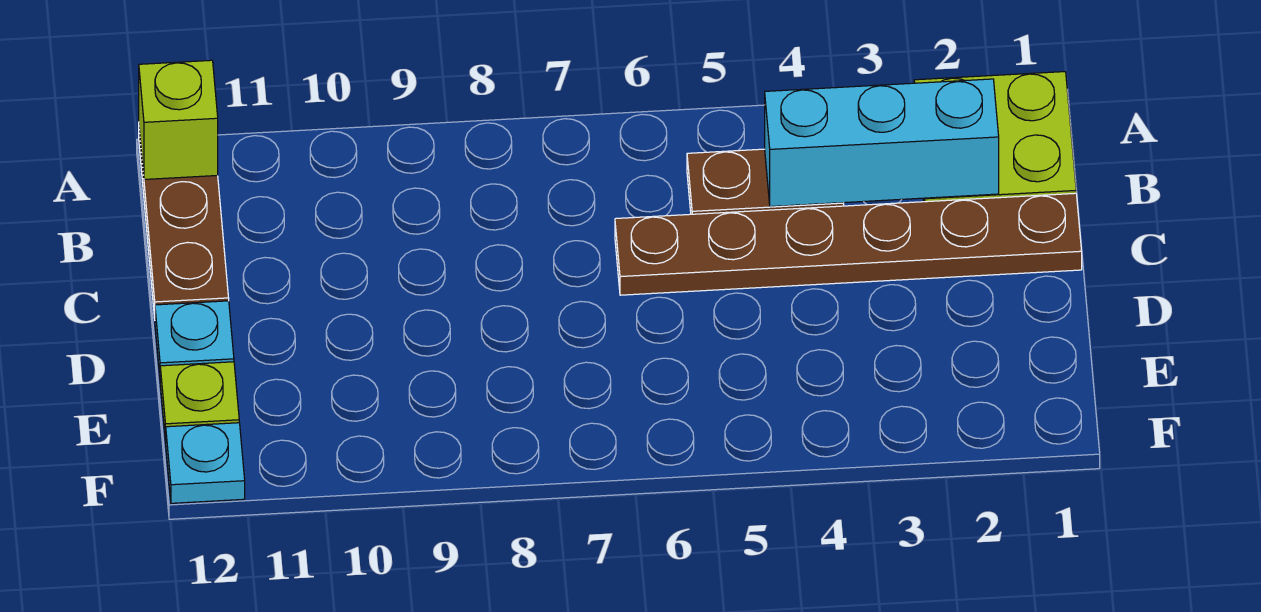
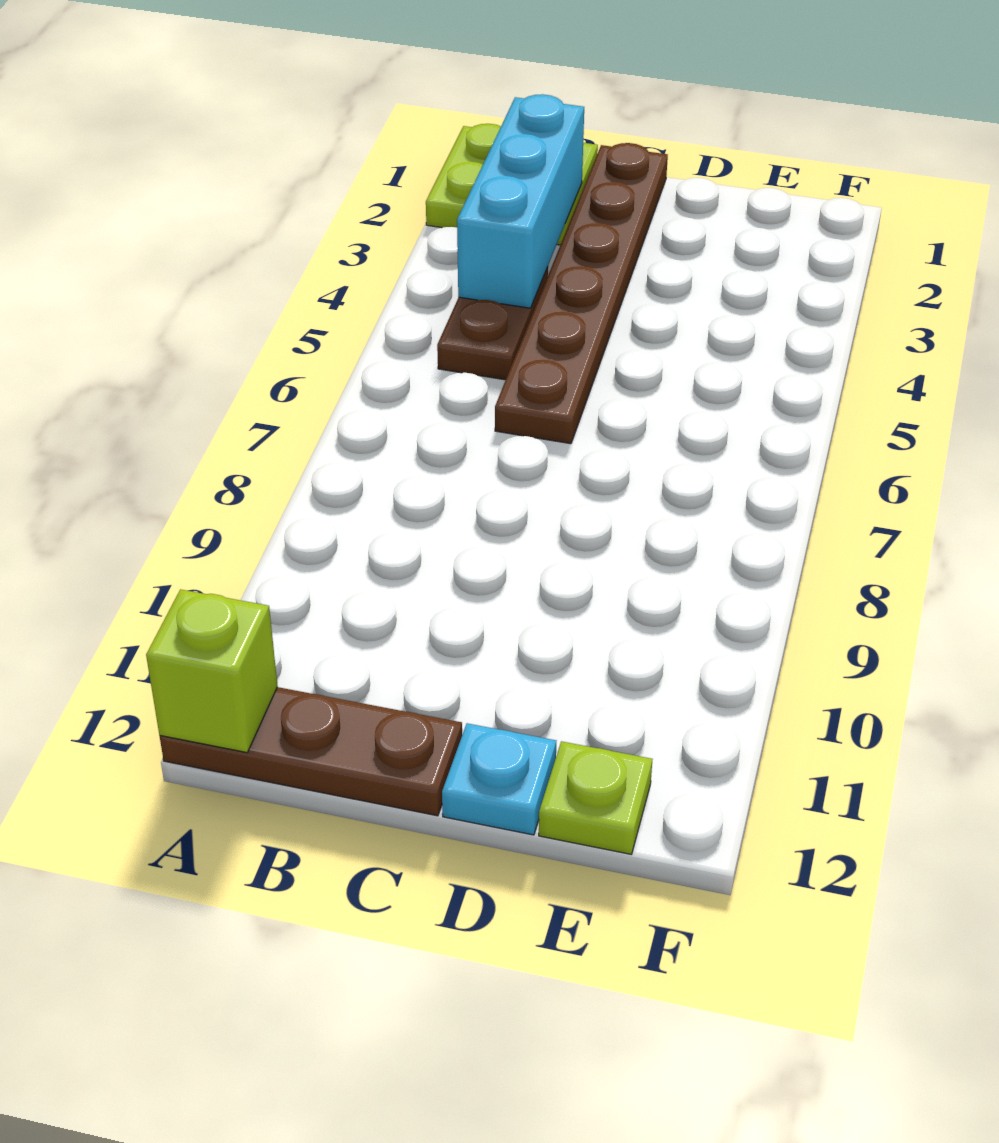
cyan 1x1 plate [166,423,245,503] -> none

